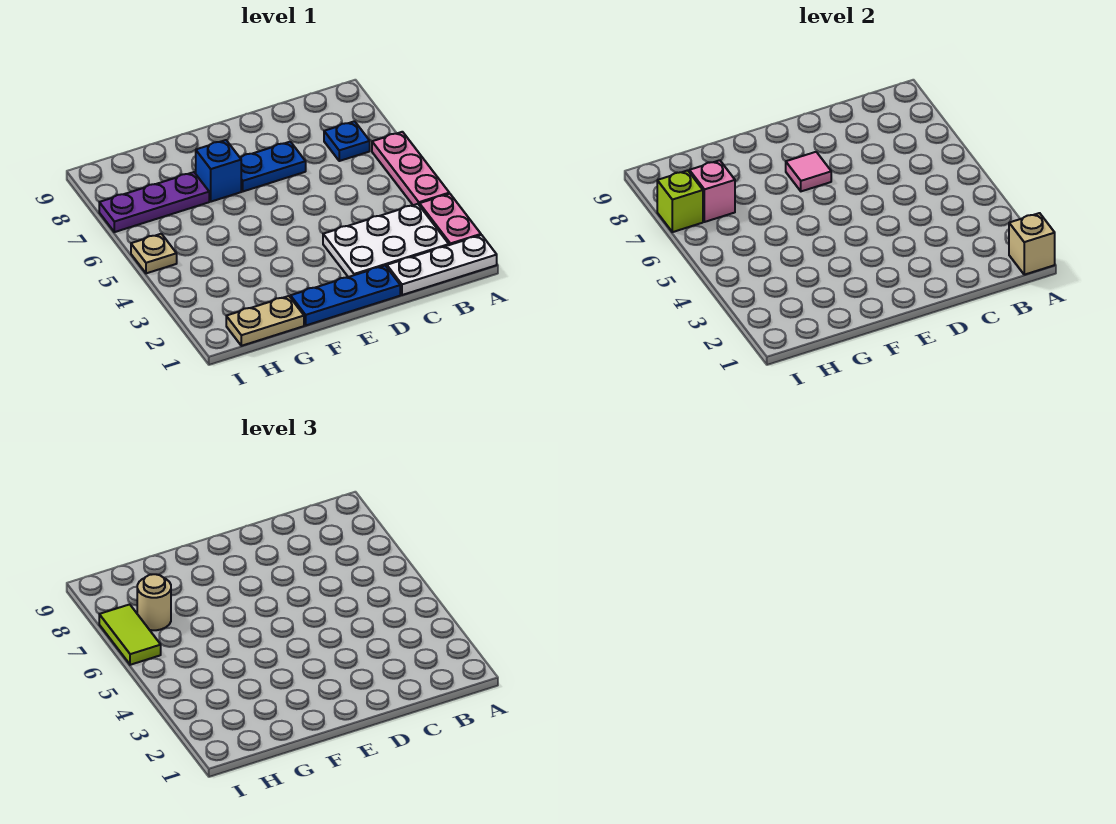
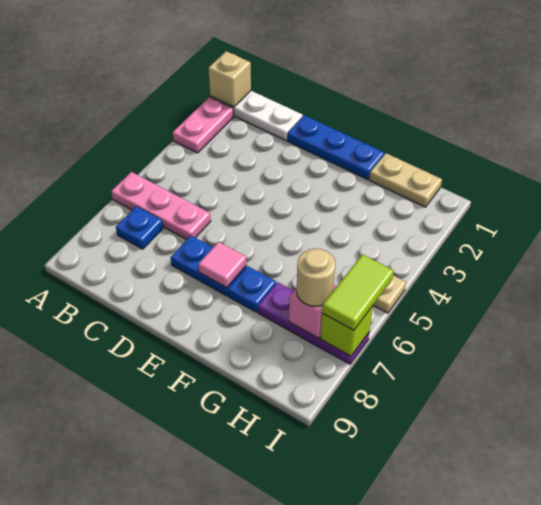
pink 1x3 plate [372,132,449,206] -> pink 1x3 plate turned to [111,172,211,240]
white 2x3 plate [323,204,449,277] -> none
blue 1x1 brick [196,140,241,202] -> blue 1x1 plate [228,266,276,312]

